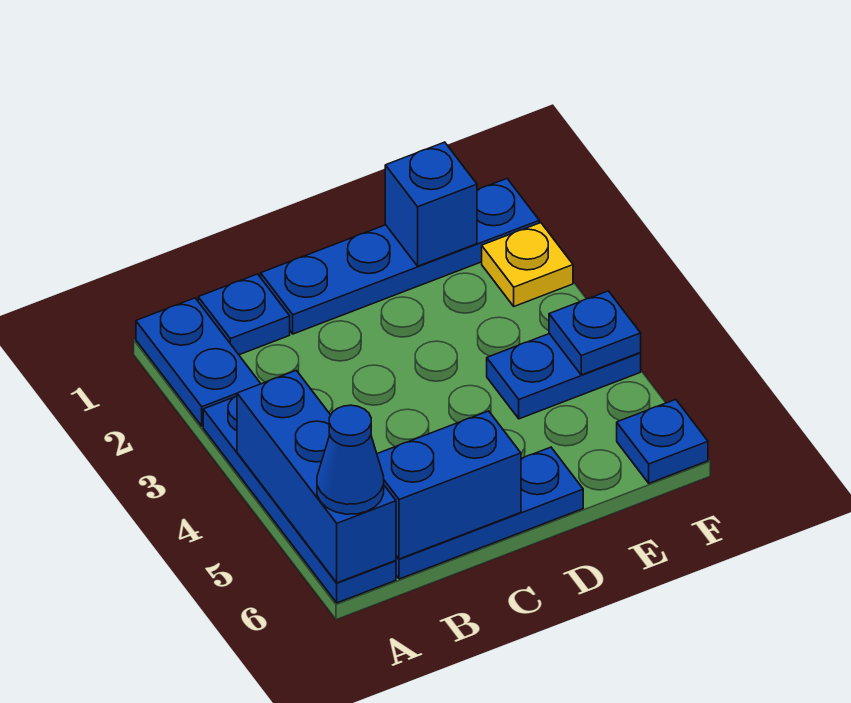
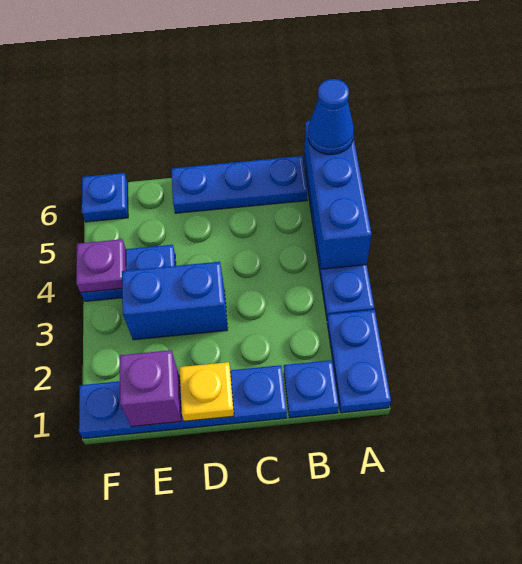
blue 1x2 brick [377,411,521,559] -> blue 1x2 brick moved to [122,262,228,340]
blue 1x1 brick [385,142,477,266] -> purple 1x1 brick [119,350,182,427]
yellow 1x1 plate [482,223,573,306] -> yellow 1x1 plate moved to [179,362,234,421]
blue 1x1 plate [549,291,641,375] -> purple 1x1 plate [76,239,126,293]

